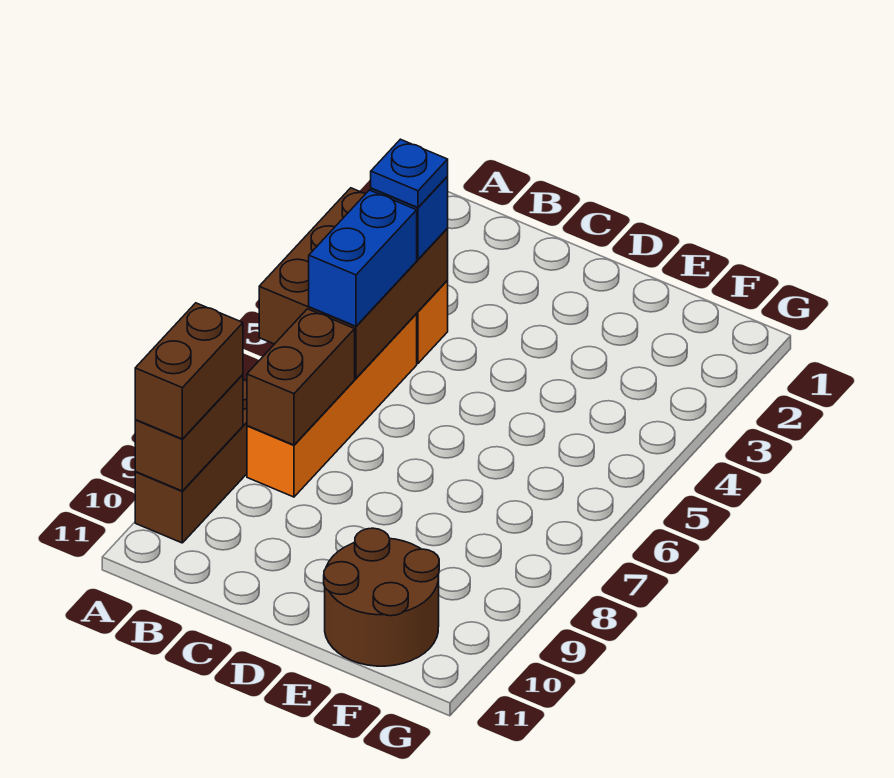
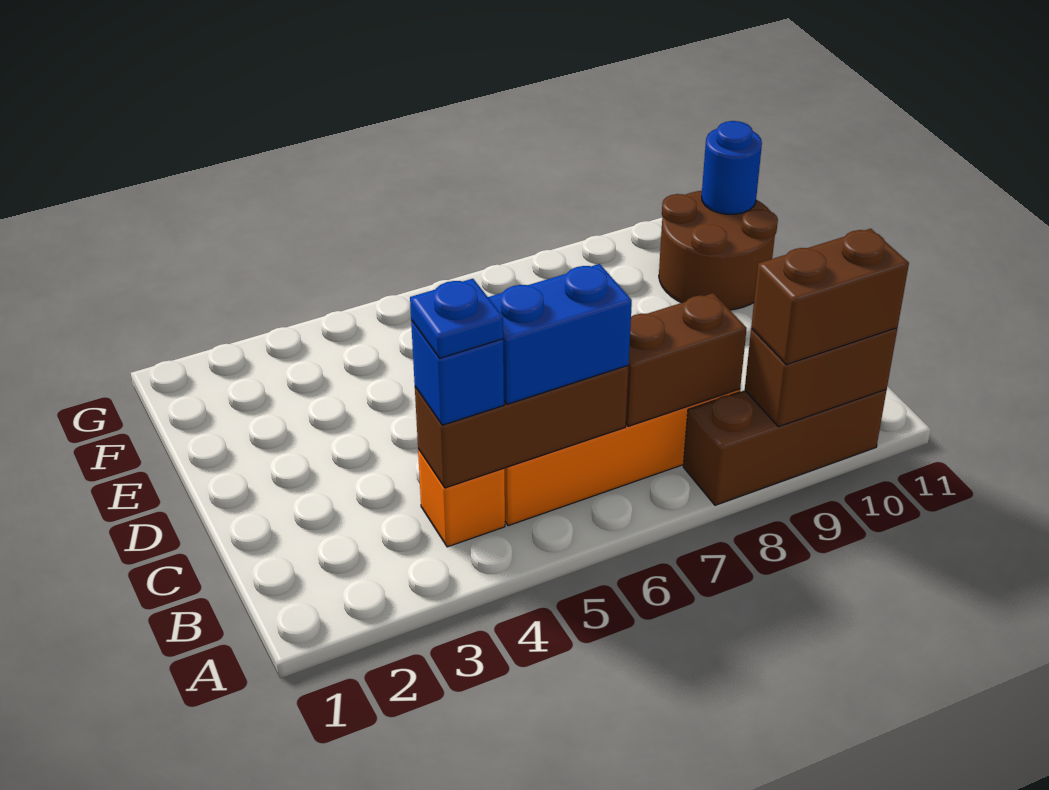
brown 2x3 brick [259,188,448,378] -> brown 1x3 brick [415,366,629,488]
none -> blue 1x1 round brick [702,121,762,214]

